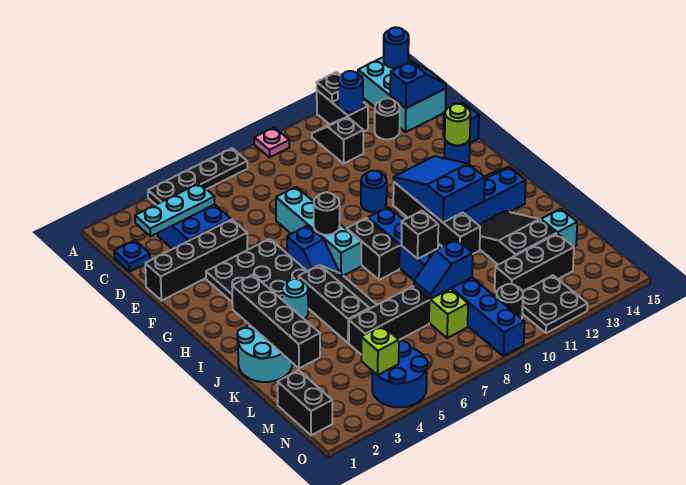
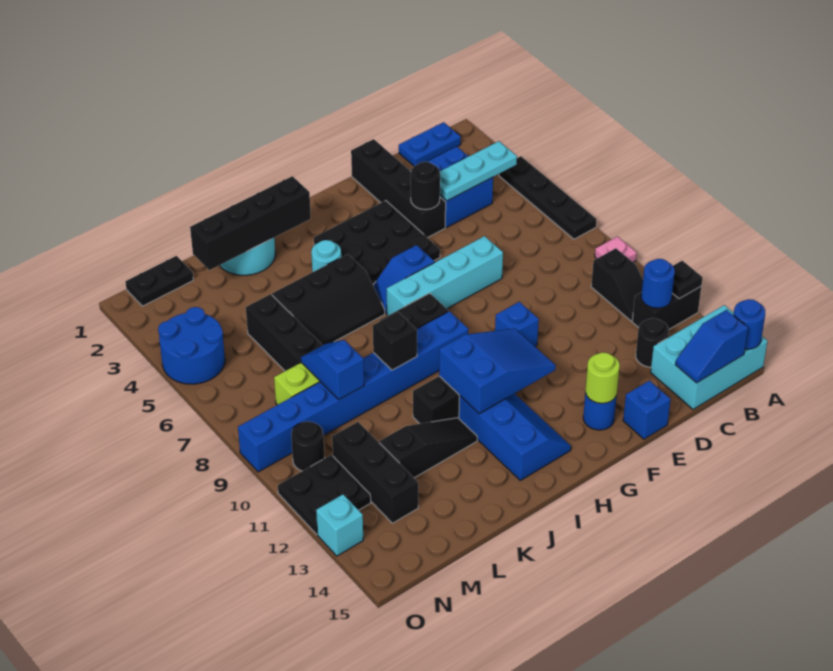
black 1x2 slope [312,117,363,164] -> black 1x2 slope turned to [591,248,643,321]
blue 1x1 plate [114,240,150,272] -> blue 1x2 plate [399,122,461,166]
cyan 1x3 plate [135,183,215,236] -> cyan 1x3 plate turned to [440,141,517,201]
blue 1x2 slope [390,62,446,108] -> blue 1x2 slope turned to [675,310,748,383]
blue 1x1 round brick [361,171,387,212] -> blue 1x1 brick [495,302,539,346]
black 1x1 round brick [314,192,340,235] -> black 1x1 round brick moved to [411,162,440,210]
black 2x3 slope [479,211,557,265] -> black 1x3 slope [379,418,477,478]
cyan 1x1 brick [541,209,577,247] -> cyan 1x1 brick moved to [316,494,363,556]
black 1x2 brick [278,370,332,435] -> black 1x2 plate [125,256,193,306]
lime 1x1 brick [361,326,399,375] -> none

